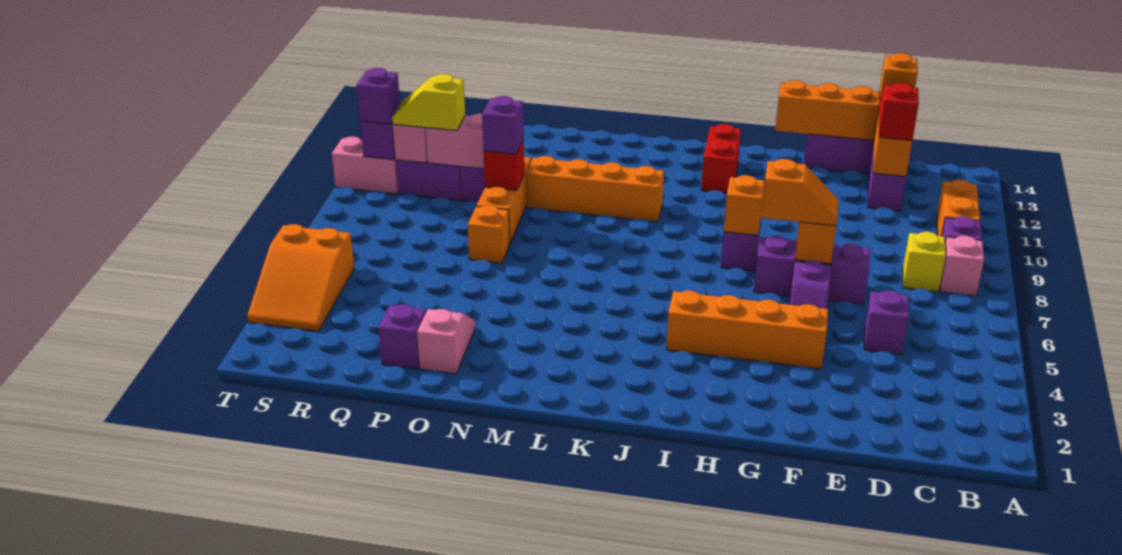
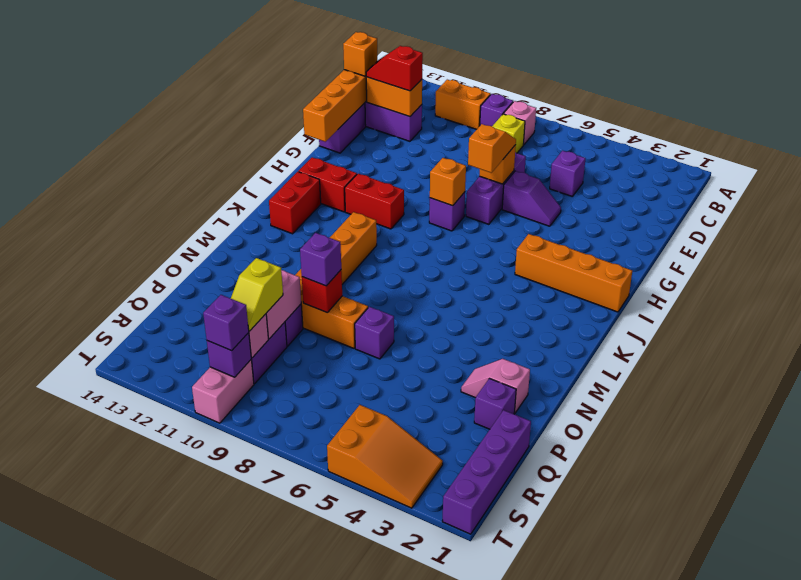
orange 1x4 brick [666,291,828,369] -> orange 1x4 brick turned to [515,234,632,312]
none -> red 1x2 brick [345,174,404,229]
none -> red 1x2 brick [269,172,321,234]
orange 1x1 brick [468,205,510,263] -> purple 1x1 brick [355,307,394,359]
none -> purple 1x4 brick [442,410,531,534]

